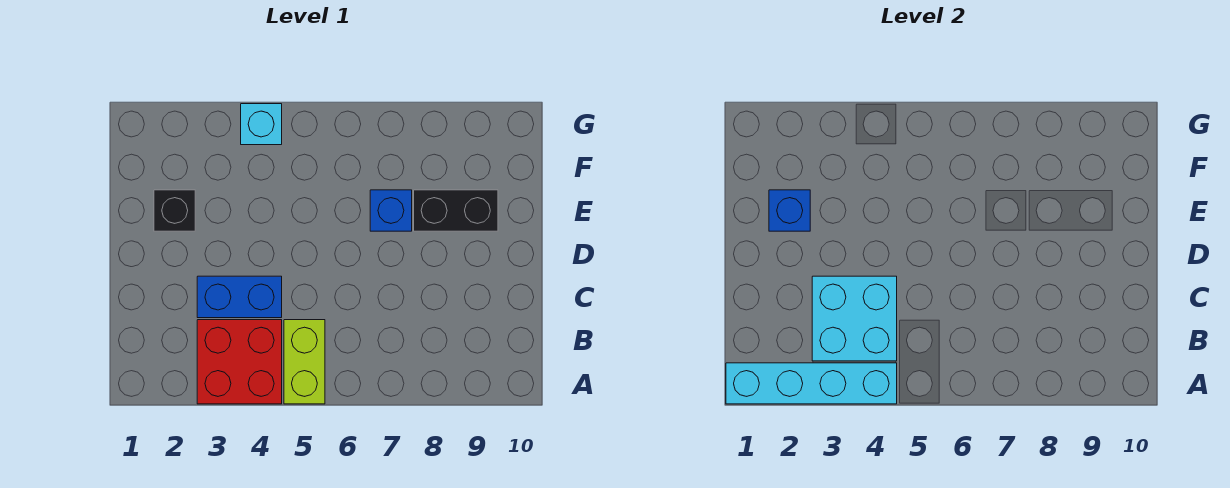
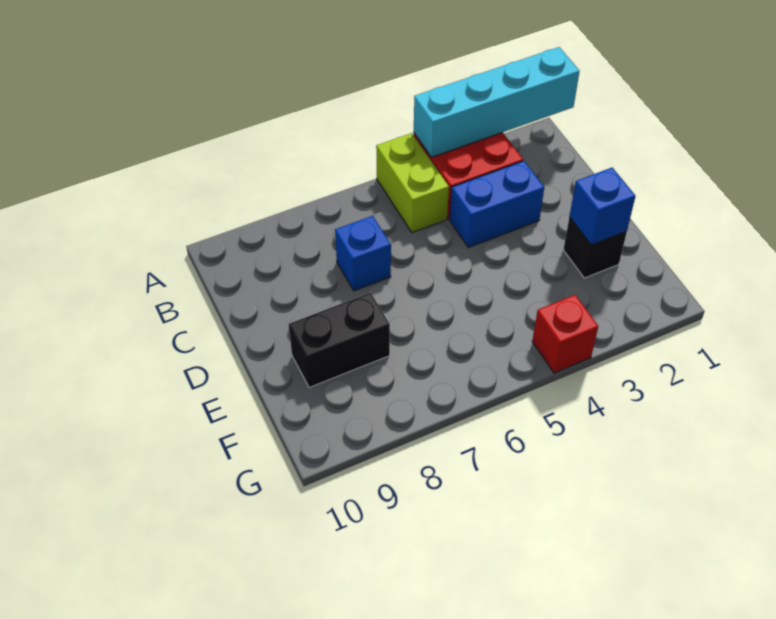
cyan 2x2 brick [812,276,897,361] -> none
blue 1x1 brick [370,190,412,231] -> blue 1x1 brick moved to [335,216,391,291]
cyan 1x1 brick [241,104,282,145] -> red 1x1 brick [532,295,598,373]

